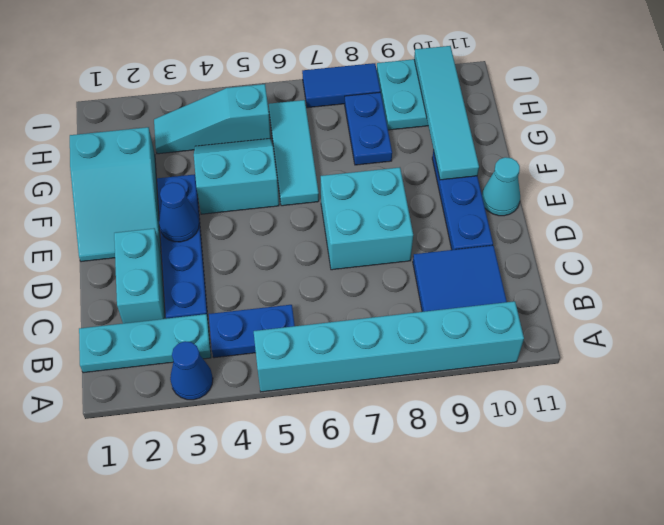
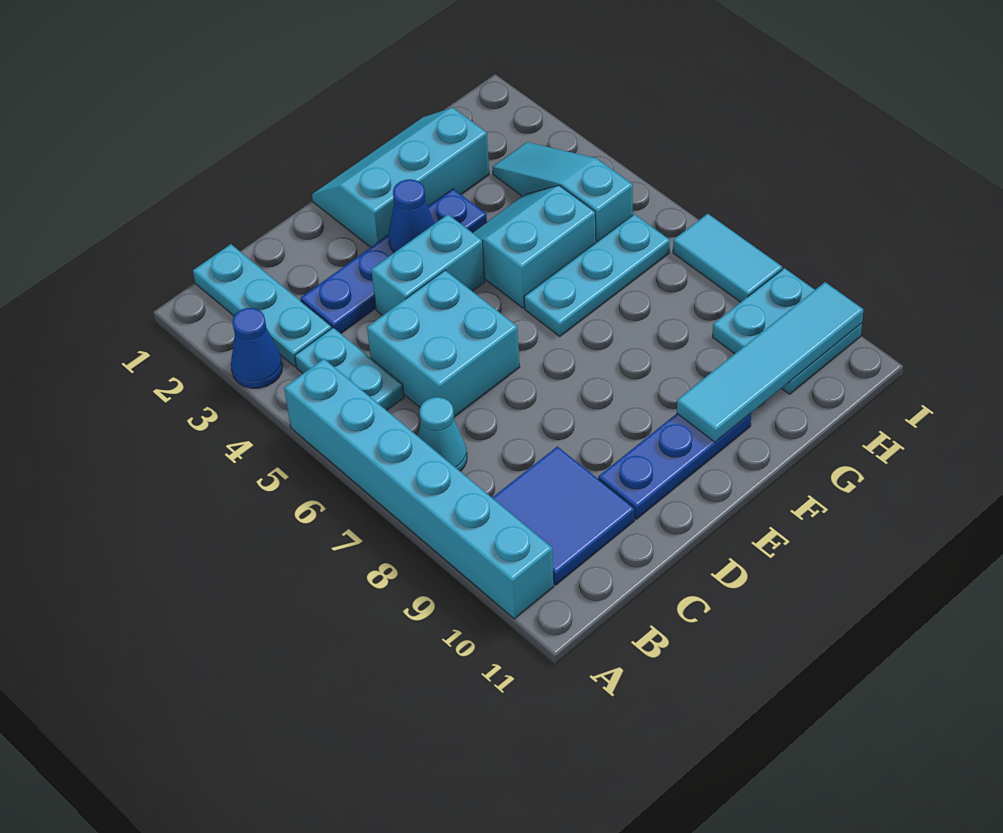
blue 1x2 plate [209,305,295,358] -> cyan 1x2 plate [295,328,404,410]
cyan 1x2 brick [114,228,165,323] -> cyan 1x2 brick moved to [371,215,485,316]
cyan 2x2 brick [321,167,413,270] -> cyan 2x2 brick moved to [367,270,520,417]
cyan 2x3 slope [70,127,161,262] -> cyan 2x3 slope turned to [312,108,489,247]
cyan 1x1 cone [482,157,520,216] -> cyan 1x1 cone moved to [418,397,467,471]
cyan 2x2 slope [194,138,279,214] -> cyan 2x2 slope turned to [473,185,596,308]
cyan 1x3 tile [269,100,319,206] -> cyan 1x3 plate [524,214,670,336]
blue 1x2 plate [345,92,392,165] -> none
blue 1x2 tile [302,63,381,108] -> cyan 1x2 tile [673,214,782,302]

